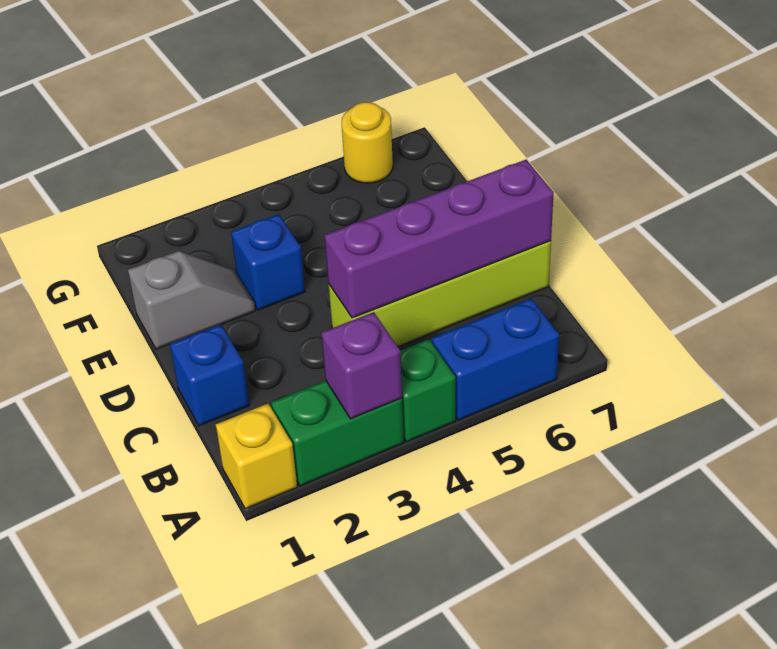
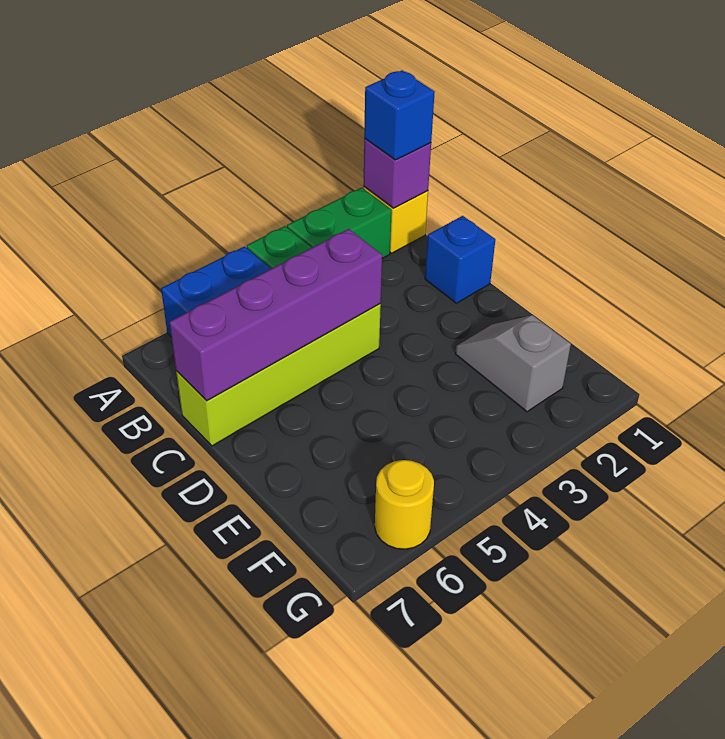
purple 1x1 brick [321,312,402,419] -> purple 1x1 brick moved to [364,139,431,208]
grey 1x2 slope [128,251,255,349] -> grey 1x2 slope turned to [455,315,571,412]
blue 1x1 brick [231,214,305,310] -> blue 1x1 brick moved to [364,71,435,160]

